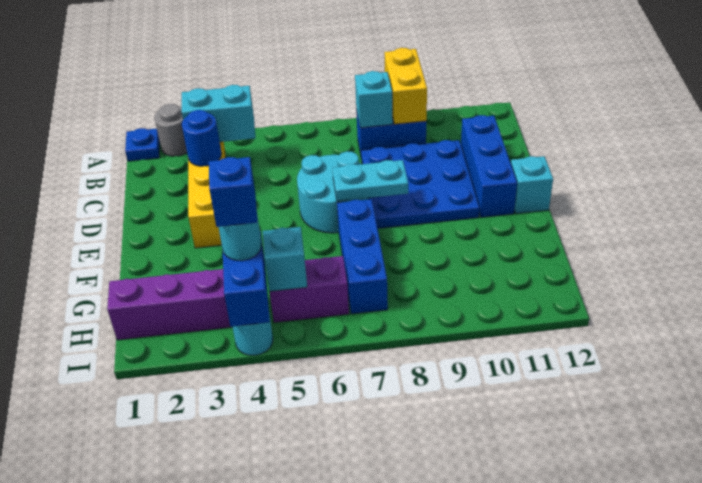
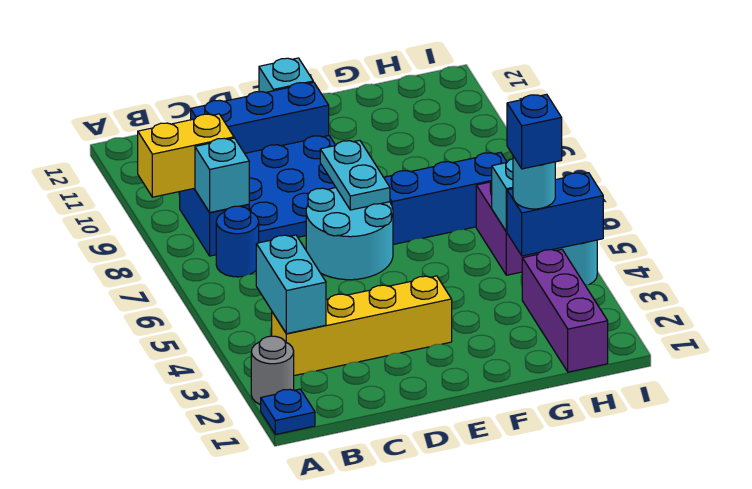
blue 1x1 round brick [182,110,222,166] -> blue 1x1 round brick moved to [216,206,259,277]

